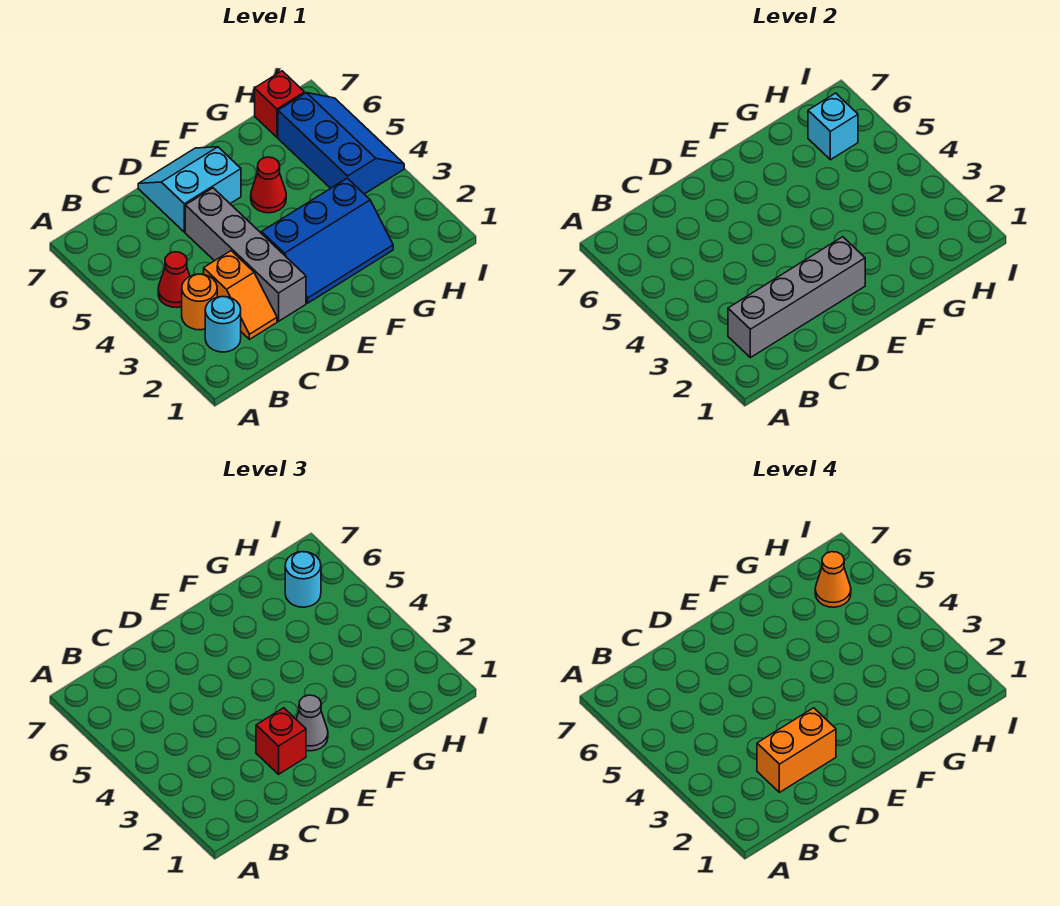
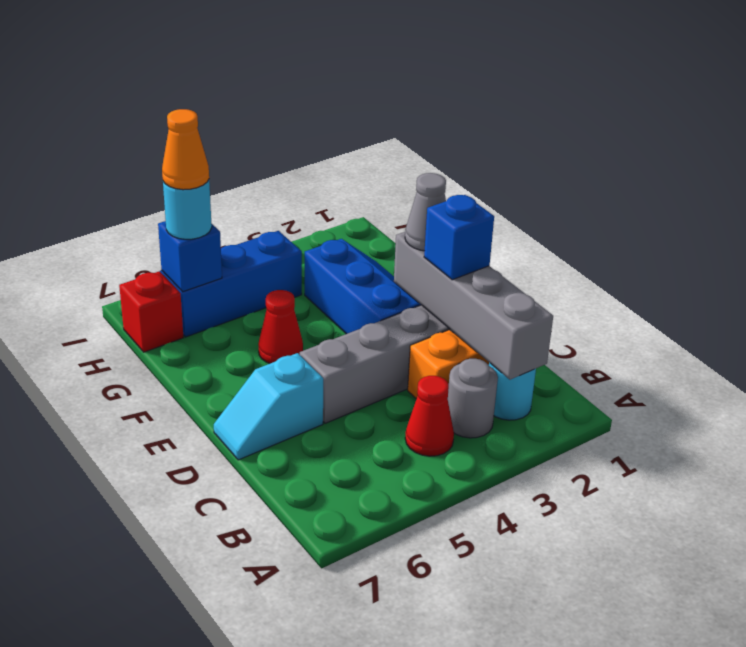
orange 1x1 round brick [182,274,217,330] -> grey 1x1 round brick [448,359,498,438]
orange 1x2 brick [757,708,836,792] -> none
red 1x1 brick [256,708,306,774] -> blue 1x1 brick [424,195,494,280]
cyan 2x2 slope [138,147,241,232] -> cyan 1x2 slope [214,353,323,460]
cyan 1x1 brick [808,93,858,160] -> blue 1x1 brick [158,221,222,292]

